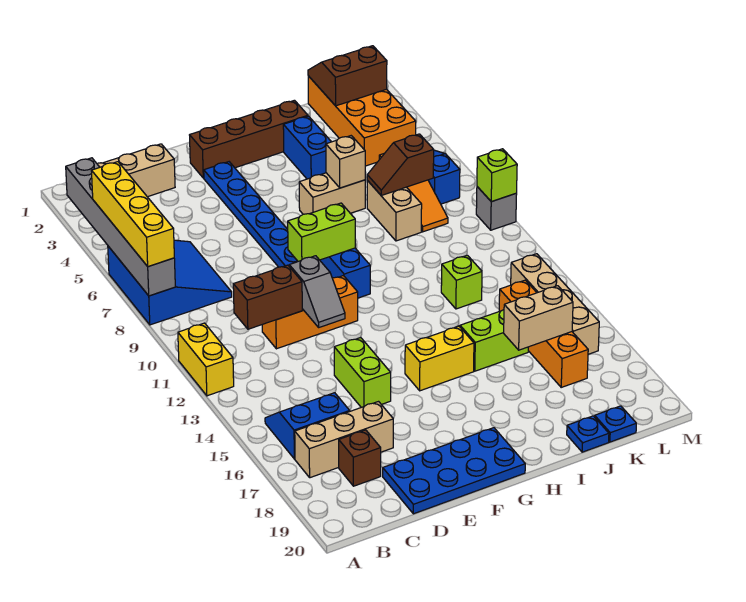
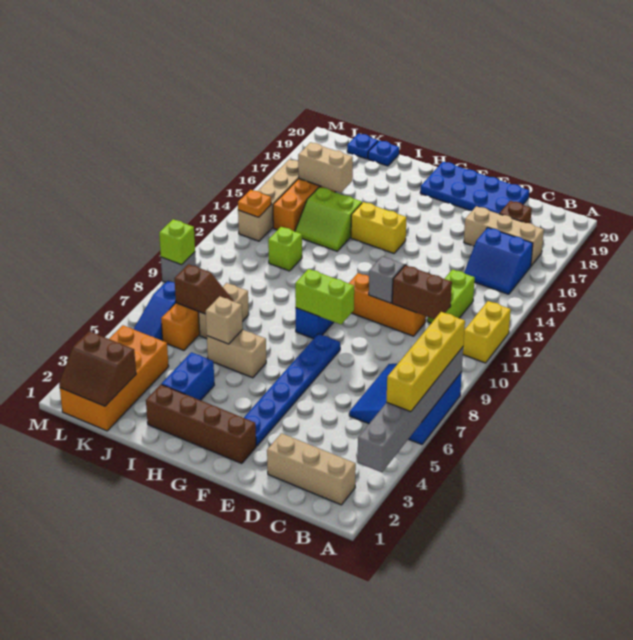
lime 1x2 brick [334,337,391,407] -> lime 1x2 brick moved to [427,269,475,323]
none -> orange 1x1 plate [238,190,271,217]

